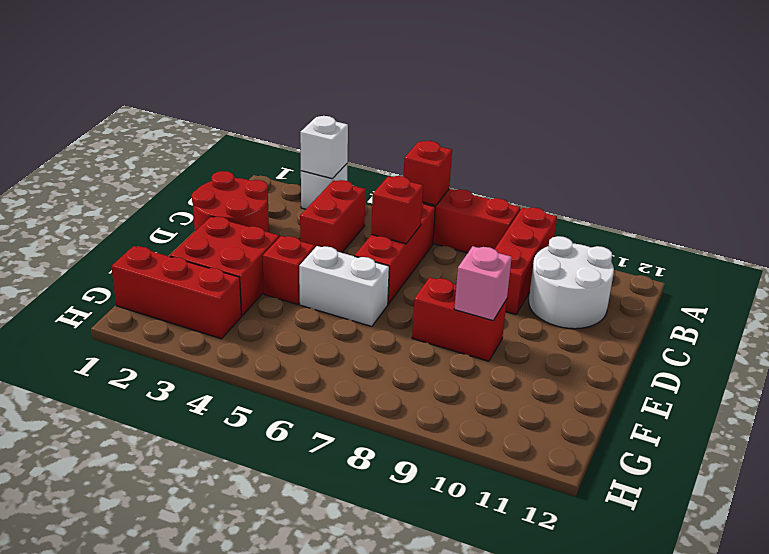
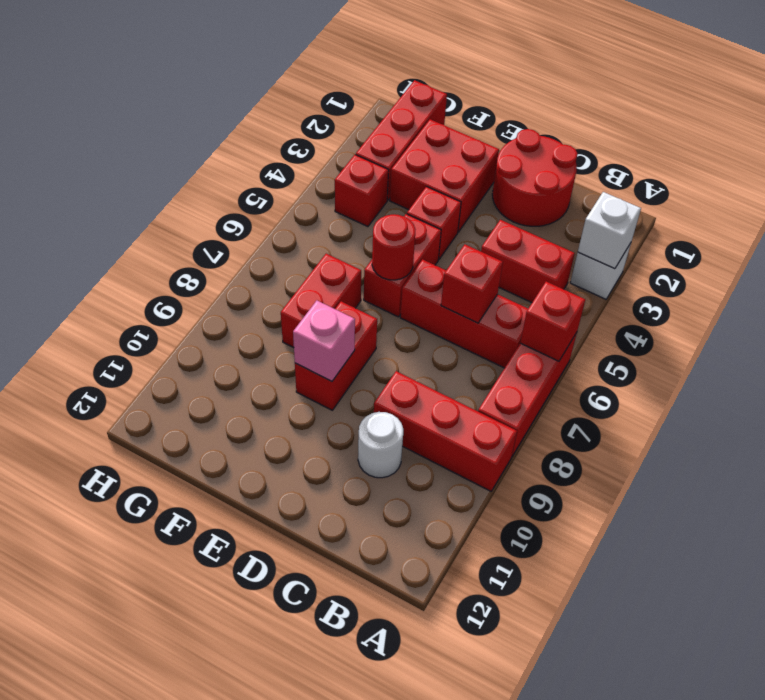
white 2x2 round brick [529,236,614,329] -> white 1x1 round brick [358,412,403,478]
white 1x2 brick [299,246,389,327] -> red 1x2 brick [364,214,441,317]
none -> red 1x1 round brick [372,214,415,280]
none -> red 1x2 brick [281,254,361,348]
none -> red 1x1 brick [335,155,389,227]

